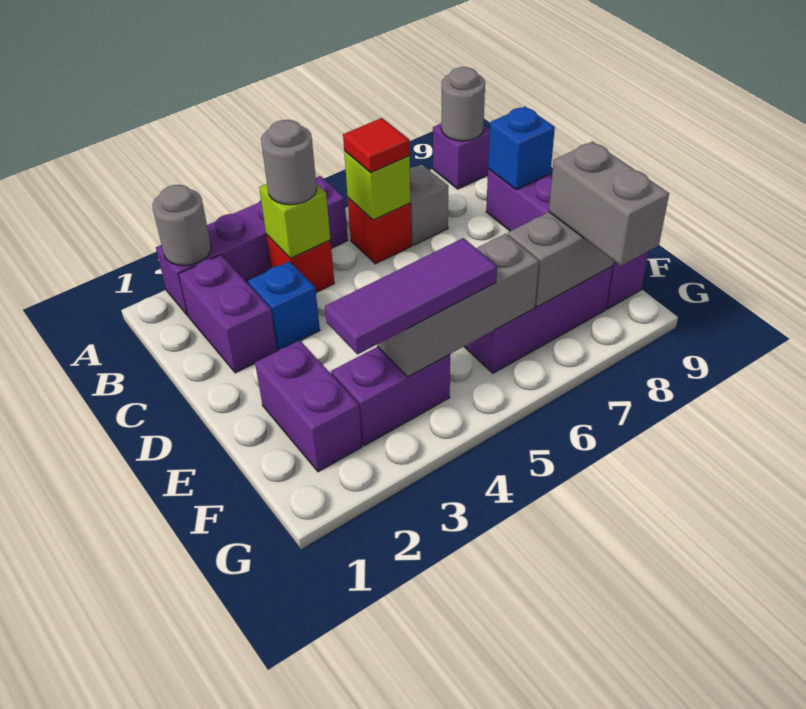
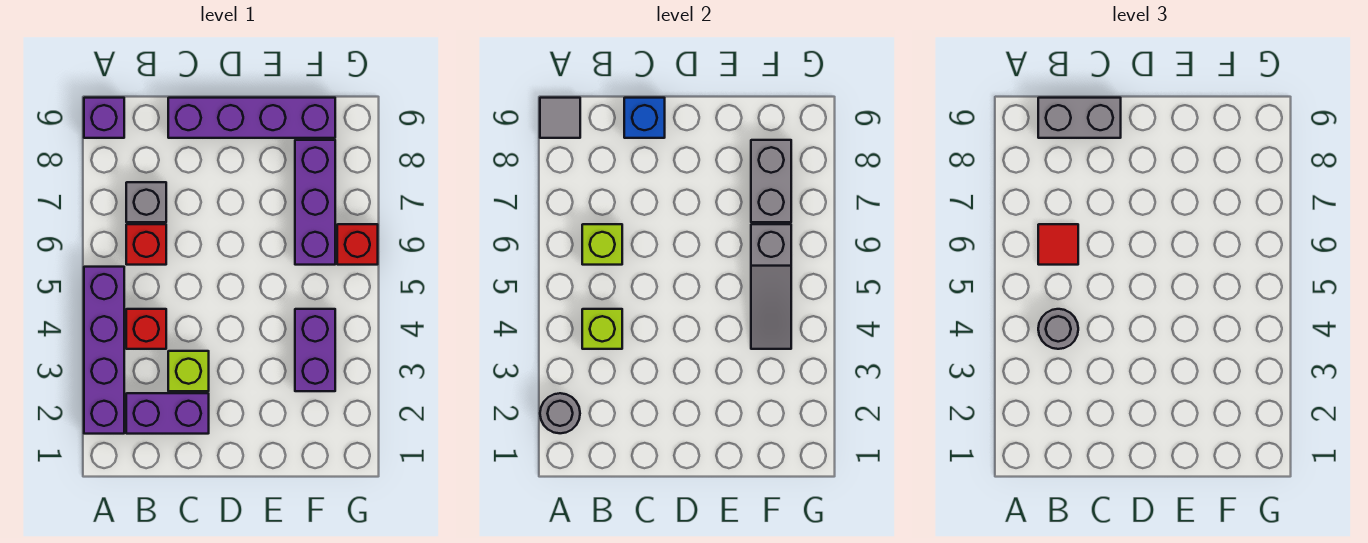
grey 1x1 round brick [441,67,485,141] -> grey 1x1 tile [540,98,580,138]
blue 1x1 brick [248,261,320,350] -> lime 1x1 brick [168,351,209,391]
purple 1x2 brick [255,340,362,472] -> none
purple 1x3 tile [325,238,497,354] -> none
grey 1x3 brick [377,234,539,377] -> grey 1x3 slope [751,224,791,349]
grey 1x2 brick [549,141,669,266] -> grey 1x2 brick moved to [1038,98,1121,138]
none -> red 1x1 brick [337,224,378,265]

